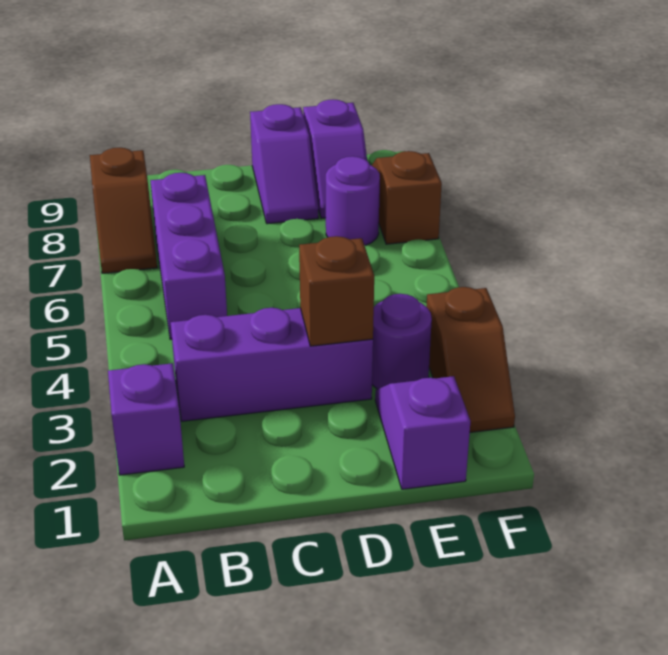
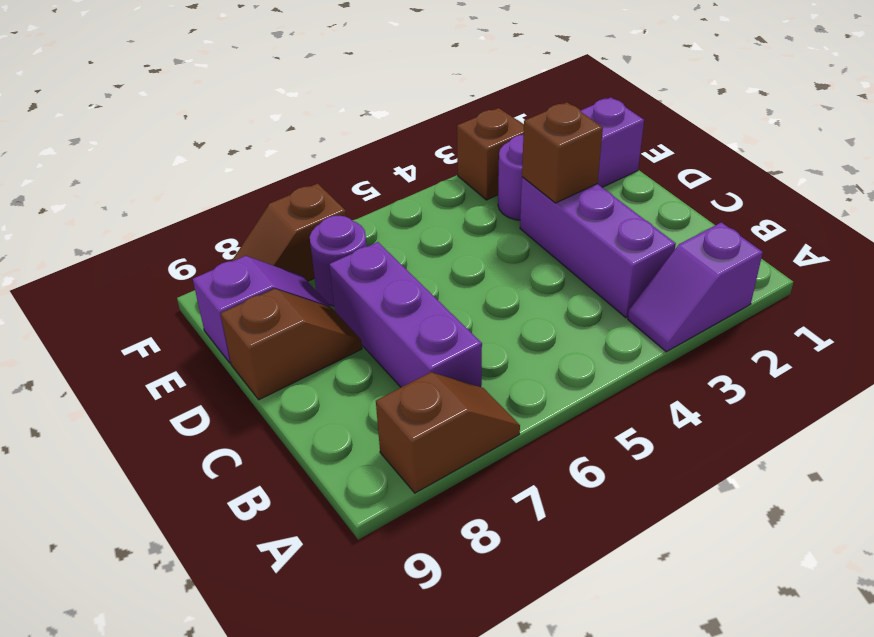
purple 1x3 brick [150,173,227,339] -> purple 1x3 brick turned to [329,242,482,387]
purple 1x2 slope [250,104,318,224] -> brown 1x2 slope [221,289,362,400]

